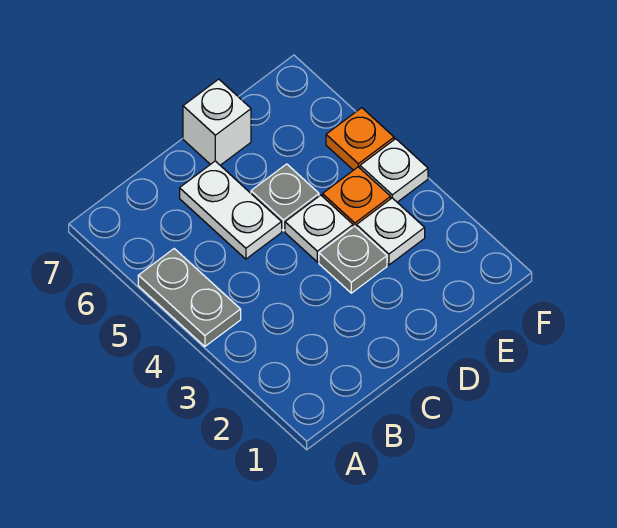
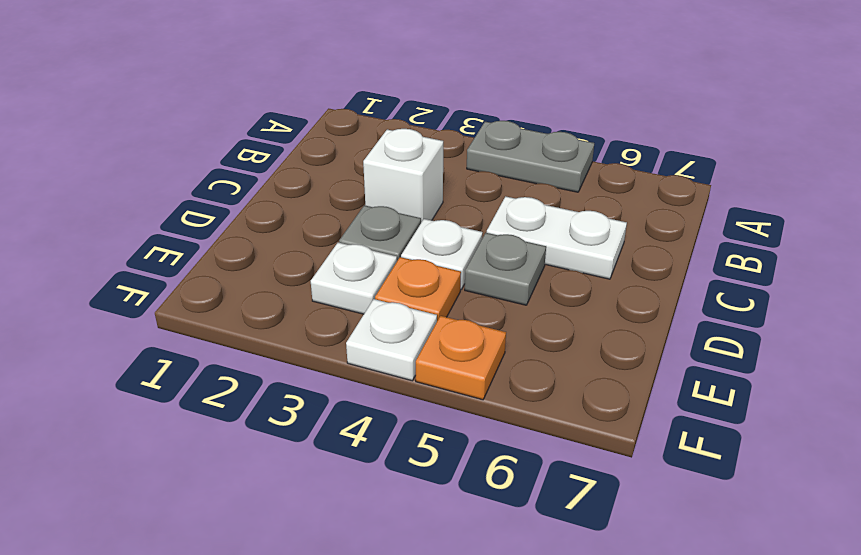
white 1x1 brick [183,79,251,165] -> white 1x1 brick moved to [363,129,443,222]

